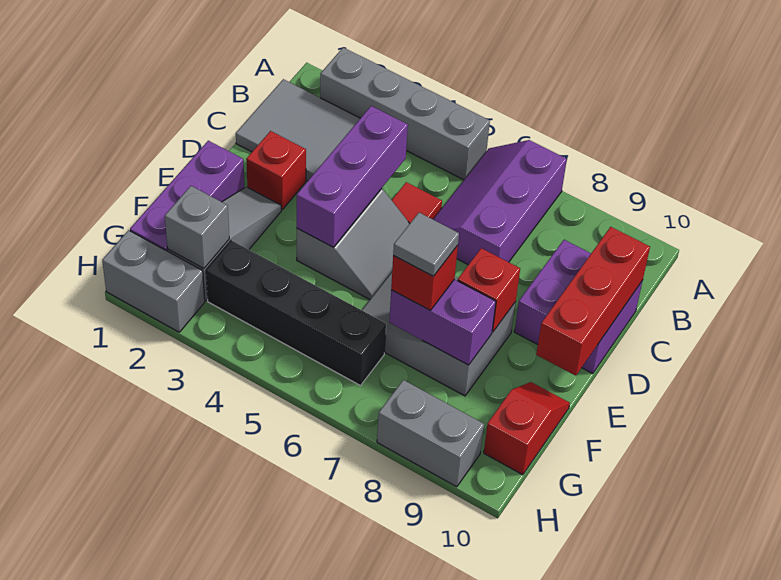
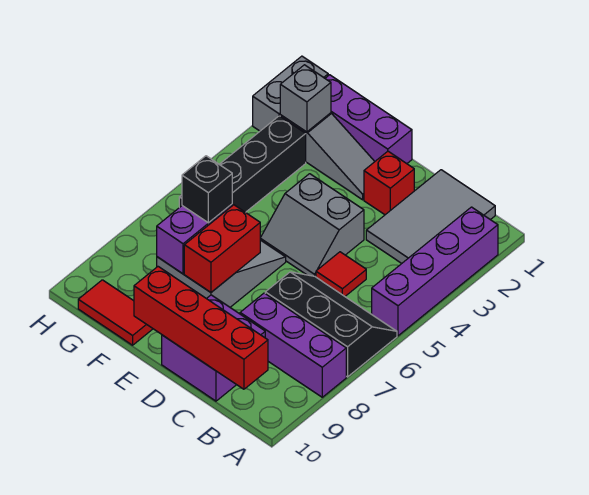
grey 1x4 brick [320,48,490,180] -> purple 1x4 brick [372,207,498,336]
purple 2x3 slope [433,140,567,265] -> black 2x3 slope [265,272,397,377]
purple 1x3 brick [297,106,408,247] -> purple 1x3 brick moved to [240,293,346,397]
red 1x3 brick [536,227,650,376] -> red 1x4 brick [134,267,268,389]
red 1x1 brick [458,248,520,332] -> red 1x2 brick [184,205,260,292]
red 1x1 brick [391,245,458,310] -> black 1x1 brick [182,156,232,223]
grey 1x1 tile [393,213,459,276] -> none
red 1x2 slope [484,382,570,475] -> red 1x2 tile [78,280,153,345]
grey 1x2 brick [377,380,484,487] -> none

